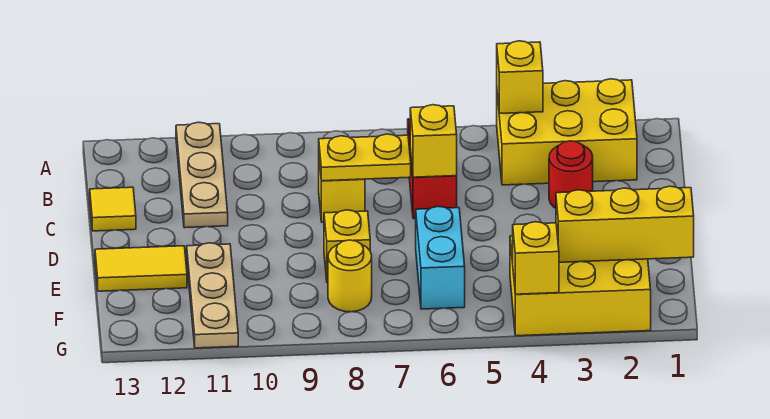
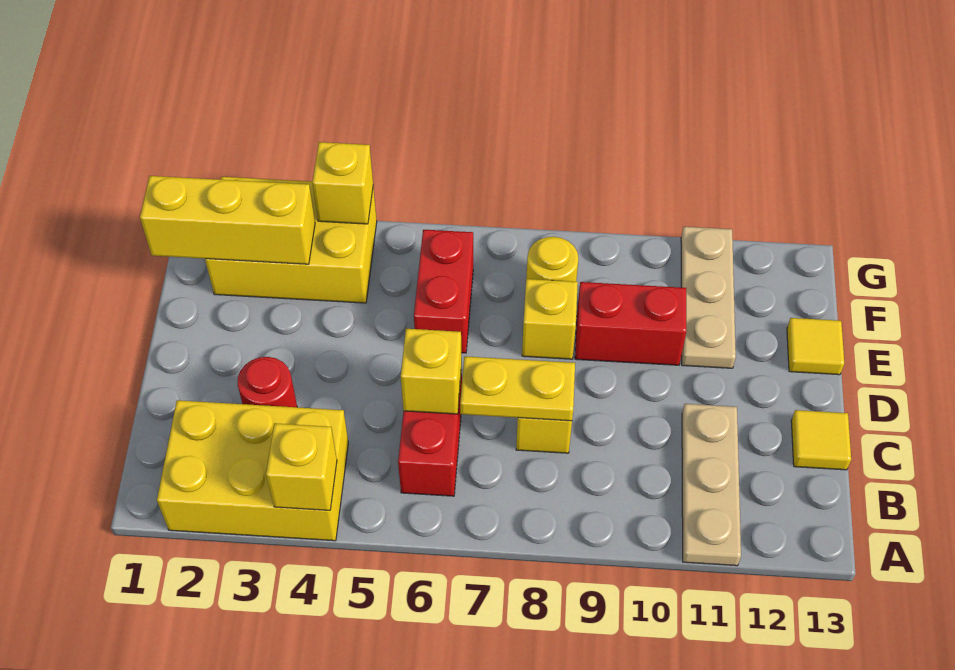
cyan 1x2 brick [416,207,465,309] -> red 1x2 brick [414,230,473,353]
none -> red 1x2 brick [575,282,686,365]
yellow 1x2 tile [95,246,187,291] -> yellow 1x1 tile [787,318,844,375]

